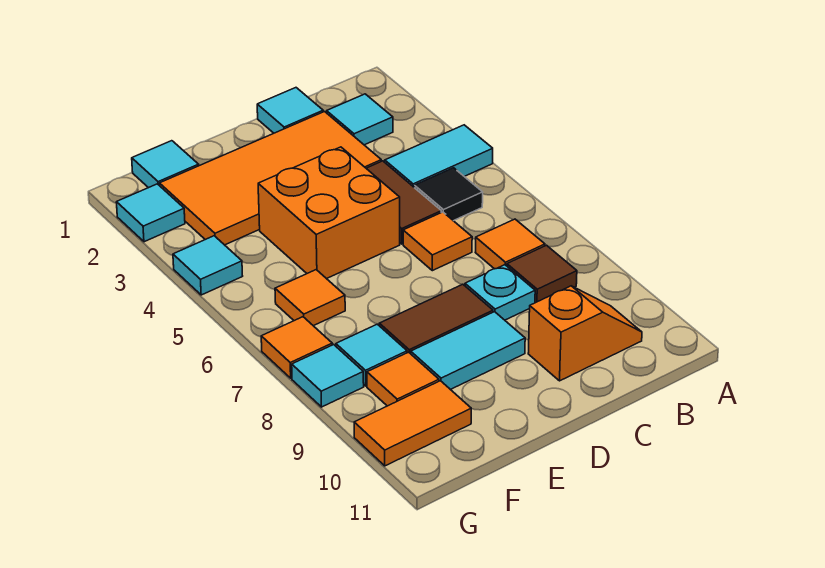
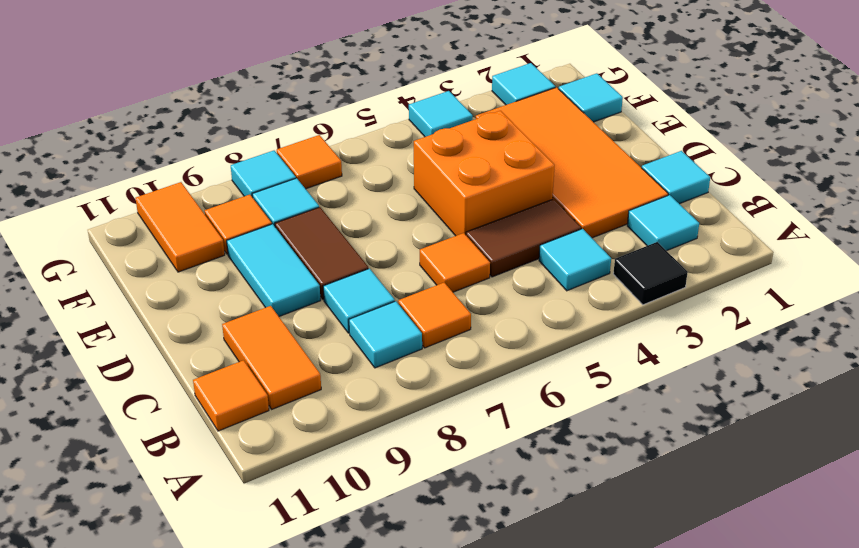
cyan 1x2 tile [385,125,493,188] -> cyan 1x1 tile [539,229,611,291]
black 1x1 tile [415,168,483,221] -> black 1x1 tile moved to [613,242,688,305]
brown 1x1 tile [507,245,577,303] -> cyan 1x1 tile [349,301,422,368]
orange 1x2 slope [528,286,642,381] -> orange 1x2 tile [222,306,321,409]
cyan 1x1 plate [465,265,535,320] -> cyan 1x1 tile [323,269,395,333]
orange 1x1 tile [275,270,345,326] -> orange 1x1 tile moved to [193,360,269,431]

